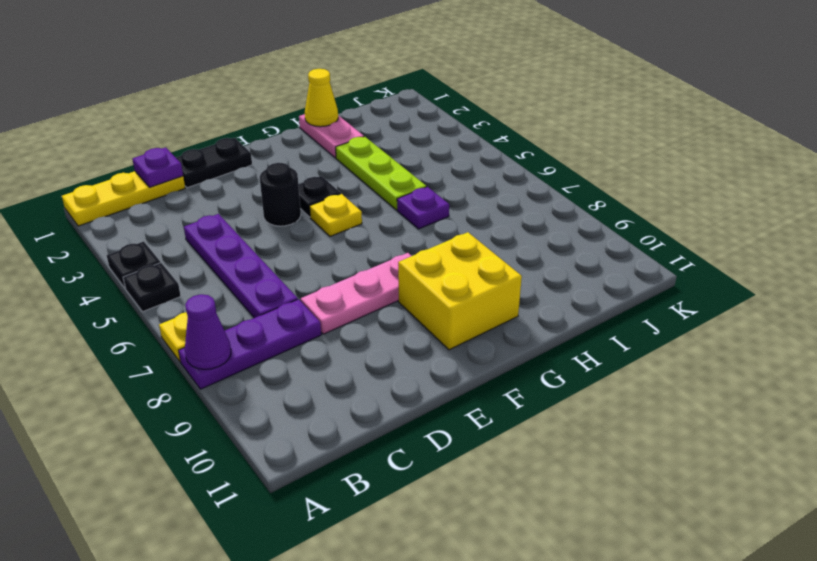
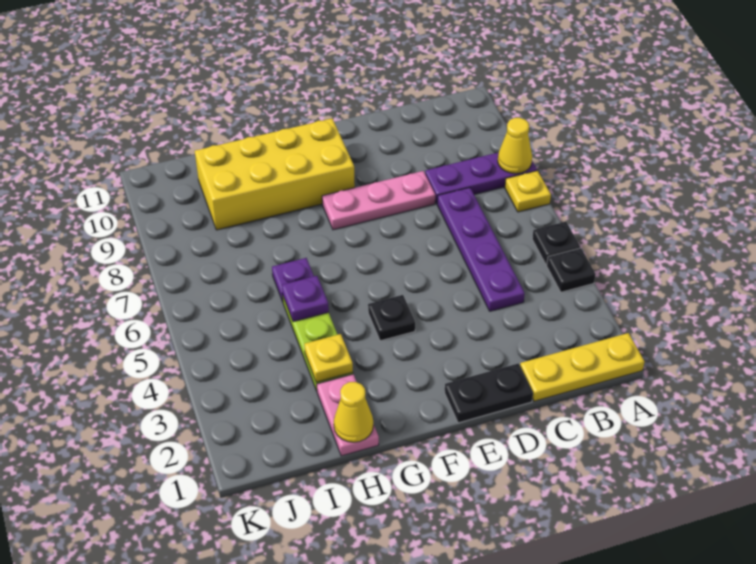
purple 1x1 cone [185,294,231,369] -> yellow 1x1 cone [498,118,532,174]
purple 1x1 plate [132,147,183,187] -> purple 1x1 plate moved to [282,276,329,322]
black 1x1 round brick [260,163,301,226] -> none
yellow 1x1 plate [310,194,362,236] -> yellow 1x1 plate moved to [304,334,353,382]
yellow 2x2 brick [398,232,522,350] -> yellow 2x4 brick [195,118,355,230]

